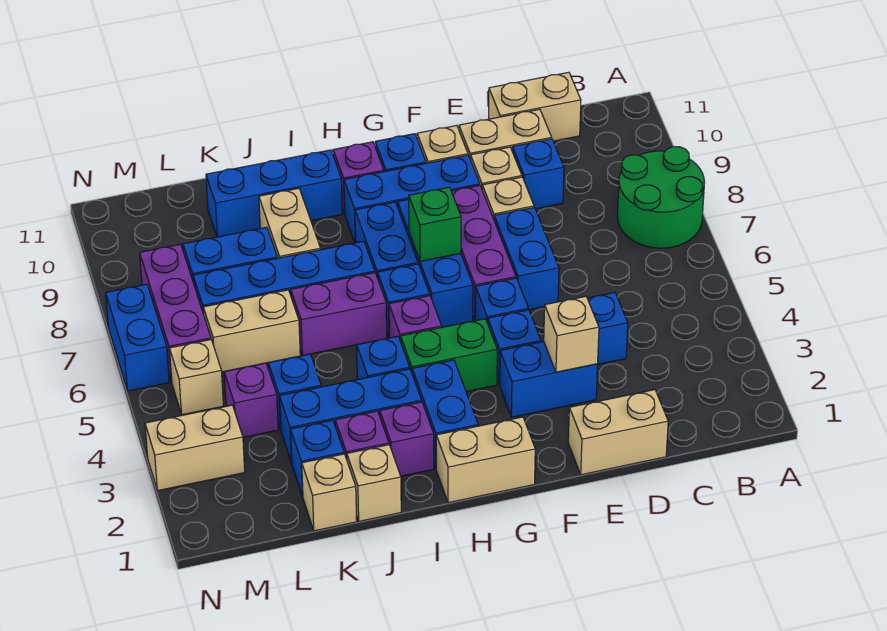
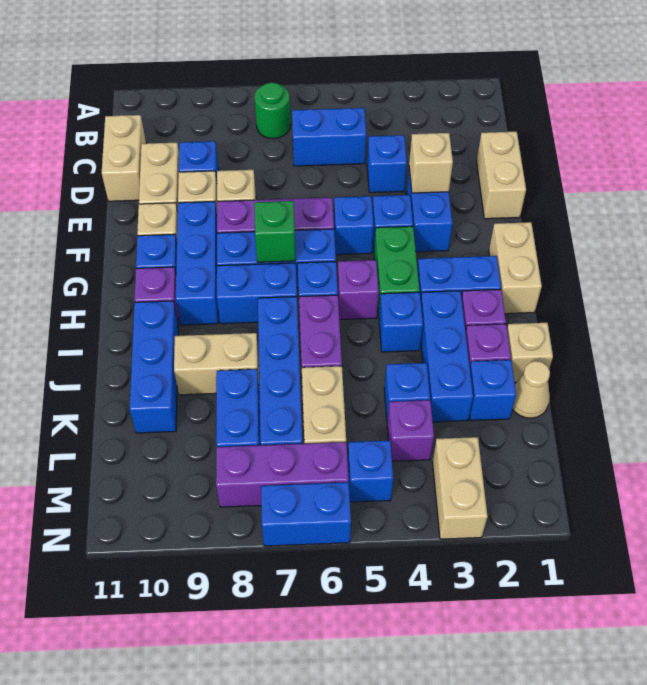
green 2x2 round brick [617,147,705,248] -> green 1x1 round brick [254,82,291,139]
blue 1x2 brick [494,207,559,310] -> blue 1x2 brick moved to [292,108,366,166]
tan 1x1 brick [302,454,357,531] -> tan 1x1 cone [513,361,550,418]
tan 1x1 brick [169,340,223,415] -> blue 1x1 brick [348,441,393,502]

